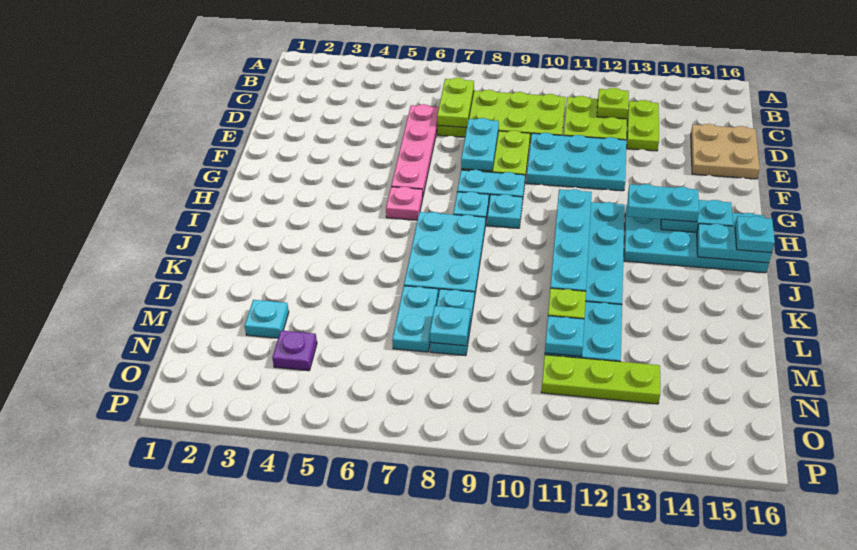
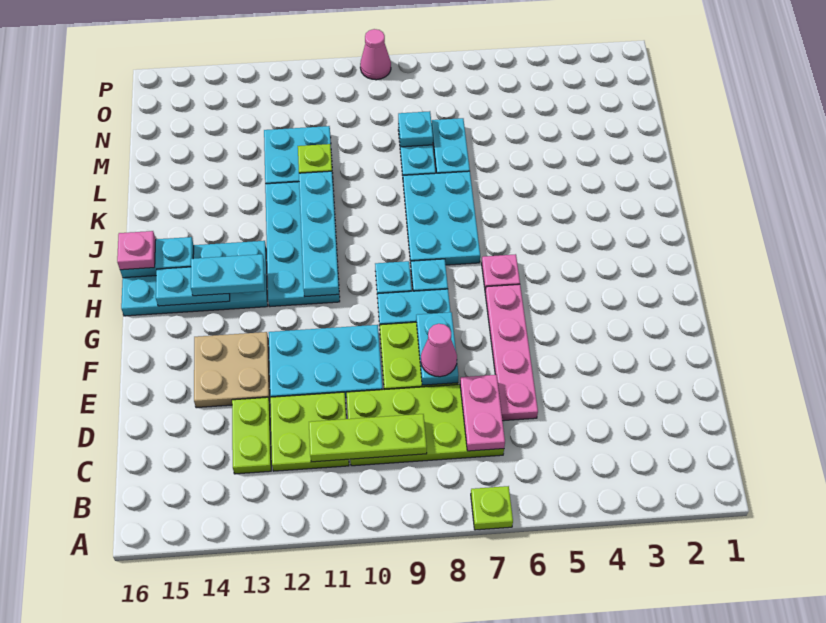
lime 1x2 plate [437,78,474,127] -> pink 1x2 plate [460,375,505,451]
lime 1x1 plate [597,88,629,119] -> lime 1x1 plate moved to [471,486,513,530]
tan 2x2 plate [691,124,760,179] -> tan 2x2 plate moved to [194,332,270,408]
none -> pink 1x1 cone [421,324,457,377]
cyan 1x1 plate [735,216,775,253] -> pink 1x1 plate [117,231,156,270]
cyan 1x1 plate [245,300,289,338] -> none
cyan 1x1 plate [545,316,584,356] -> none
purple 1x1 plate [272,331,317,371] -> none
lime 1x3 plate [541,355,660,404] -> lime 1x3 plate moved to [309,414,427,462]
none -> pink 1x1 cone [360,29,391,80]

